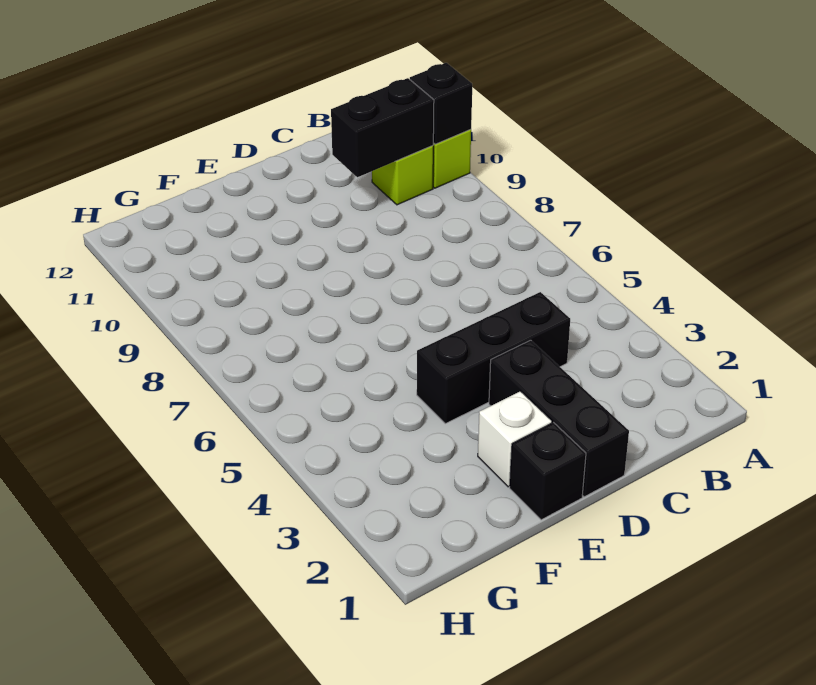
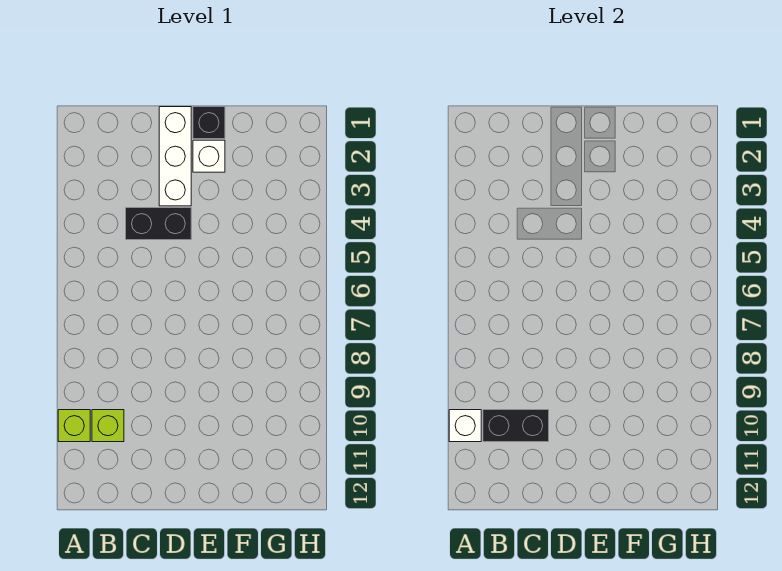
black 1x1 brick [410,63,472,144] -> white 1x1 brick [449,410,481,442]
black 1x3 brick [417,292,570,424] -> black 1x2 brick [126,208,191,240]
black 1x3 brick [489,340,629,497] -> white 1x3 brick [159,107,191,206]

